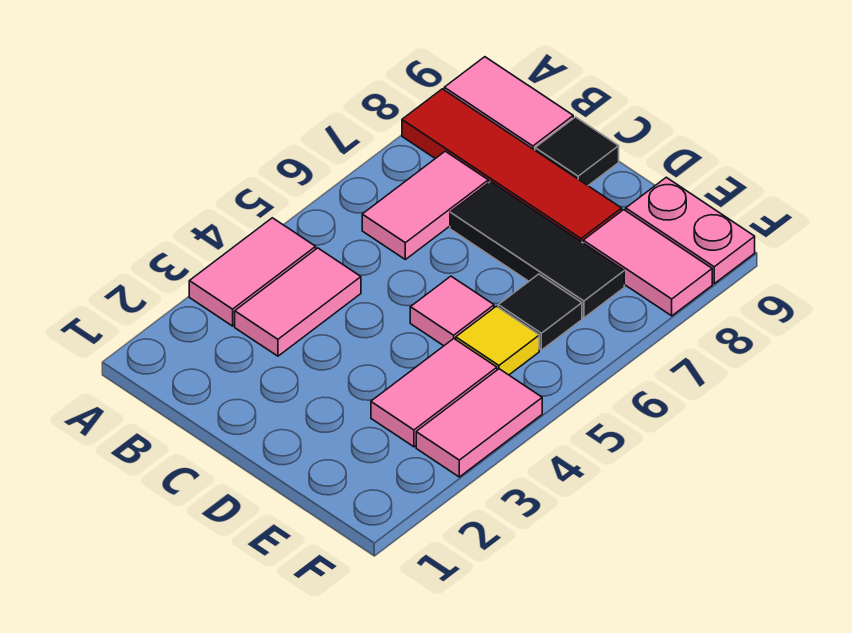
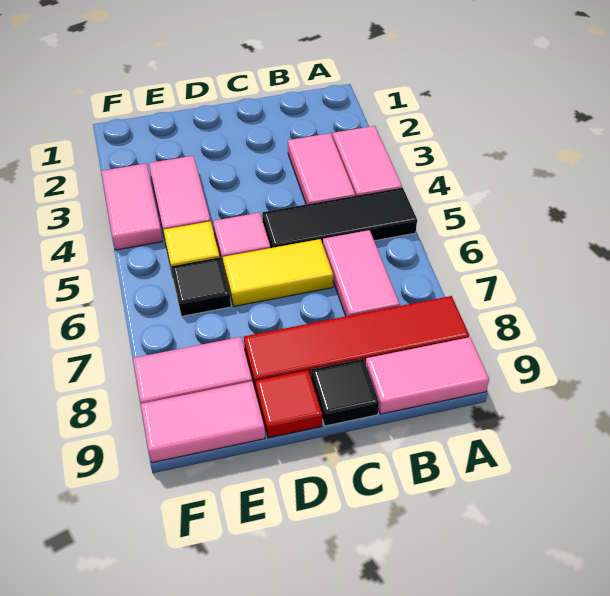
none -> yellow 1x2 tile [223,239,333,306]
black 1x3 tile [450,182,624,318] -> black 1x3 tile moved to [262,188,417,248]
none -> red 1x1 tile [255,370,322,438]
pink 1x2 plate [626,177,755,283] -> pink 1x2 tile [141,381,265,463]

